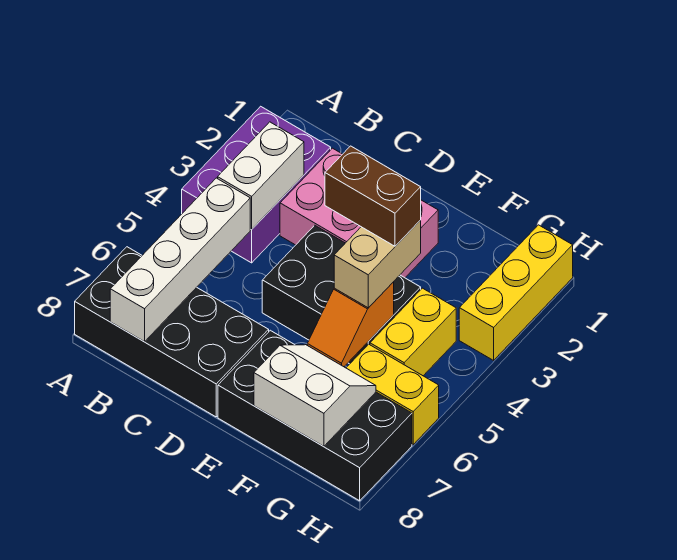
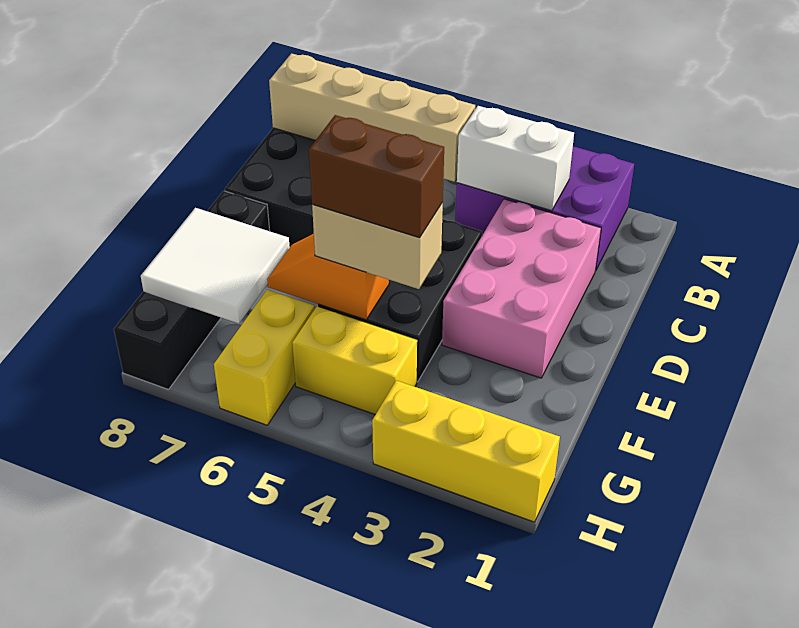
white 1x4 brick [110,178,250,342] -> tan 1x4 brick [269,53,475,182]
brown 1x2 brick [325,146,421,246] -> brown 1x2 brick turned to [309,115,444,238]
black 2x4 brick [218,330,412,501] -> black 1x4 brick [114,191,270,390]
white 2x2 slope [254,345,376,447] -> white 2x2 tile [141,208,290,324]

